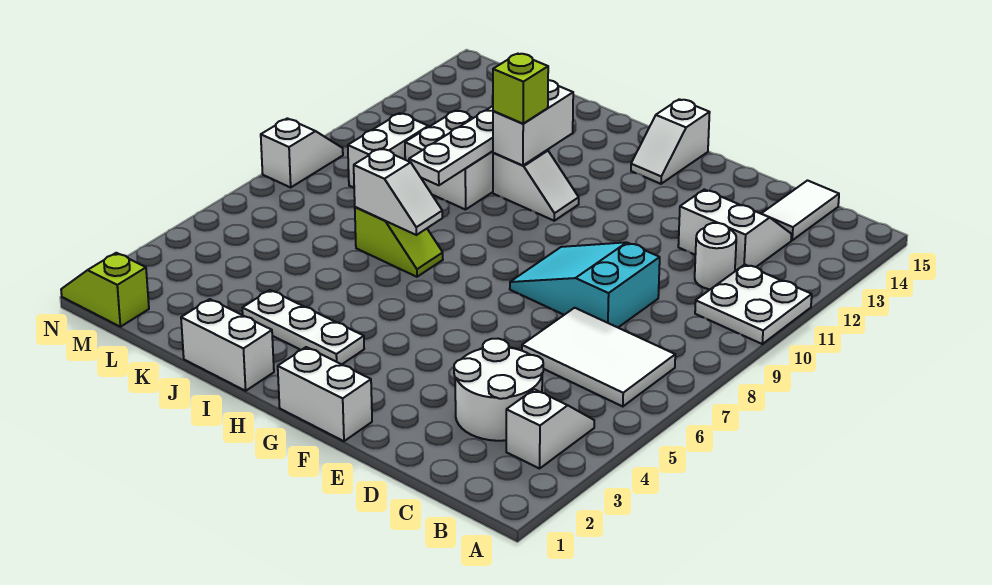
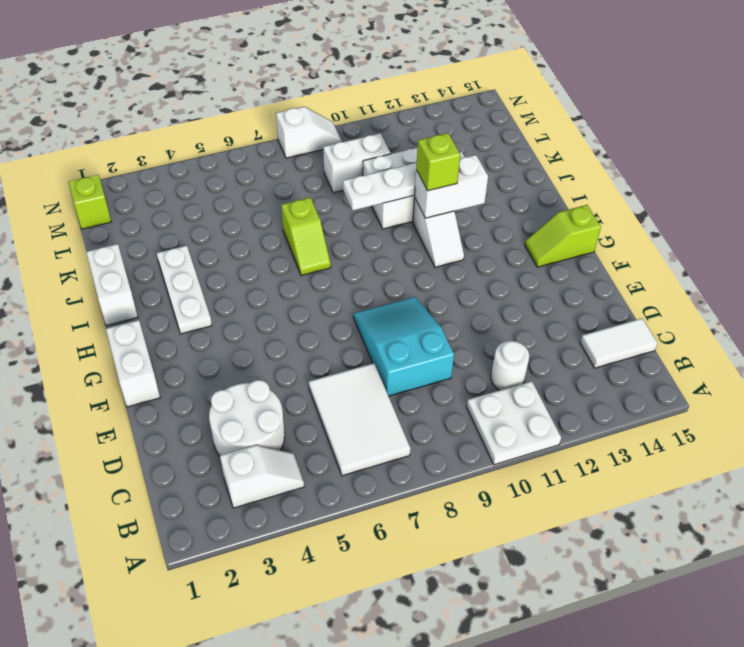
white 2x2 slope [678,189,791,271] -> none
white 1x2 slope [631,99,710,184] -> lime 1x2 slope [525,205,601,267]
white 1x2 slope [354,149,442,235] -> none

